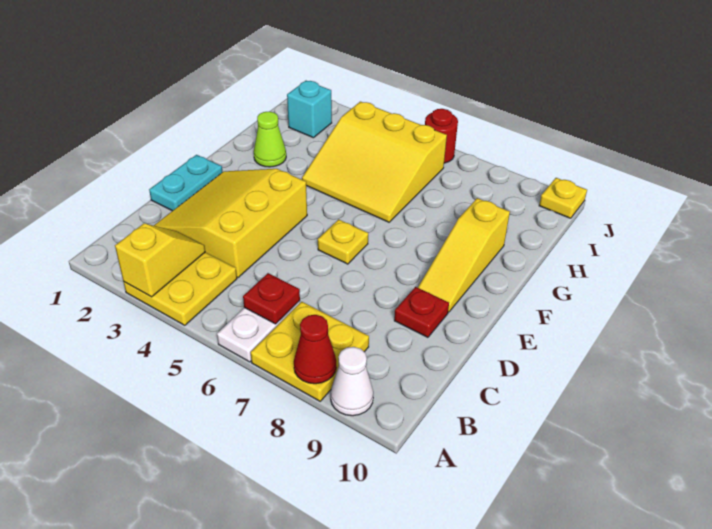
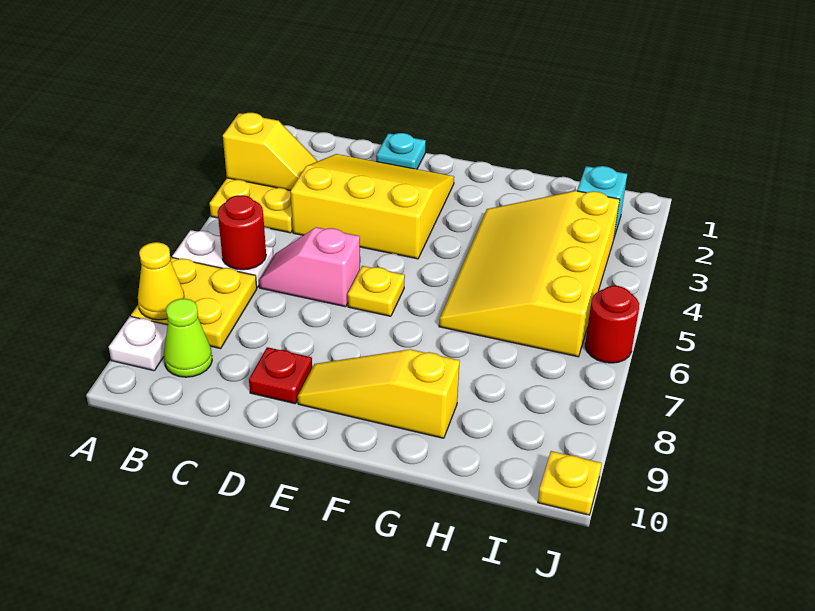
red 1x1 cone [294,315,336,384] -> yellow 1x1 cone [138,242,185,320]
white 1x1 cone [331,347,373,416] -> white 1x1 plate [109,316,168,371]
red 1x1 plate [243,273,300,324] -> red 1x1 round brick [218,195,266,270]
none -> pink 1x2 slope [259,227,360,307]
cyan 1x2 plate [149,155,222,211] -> cyan 1x1 plate [376,133,426,169]
lime 1x1 cone [254,111,286,167] -> lime 1x1 cone moved to [164,299,212,377]
yellow 3x3 slope [302,102,447,222] -> yellow 3x4 slope [439,191,620,357]

